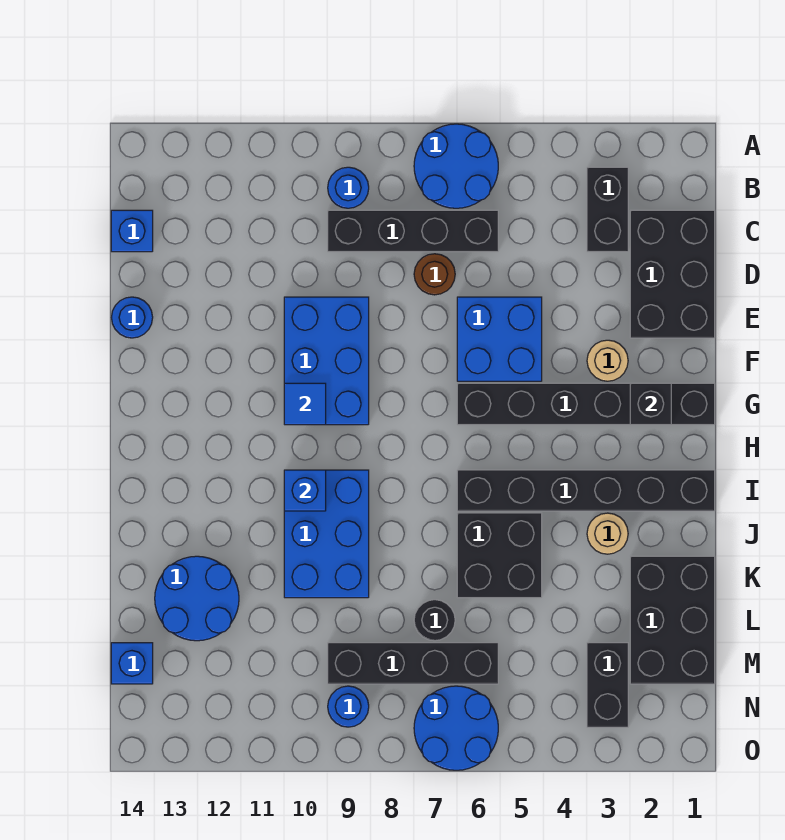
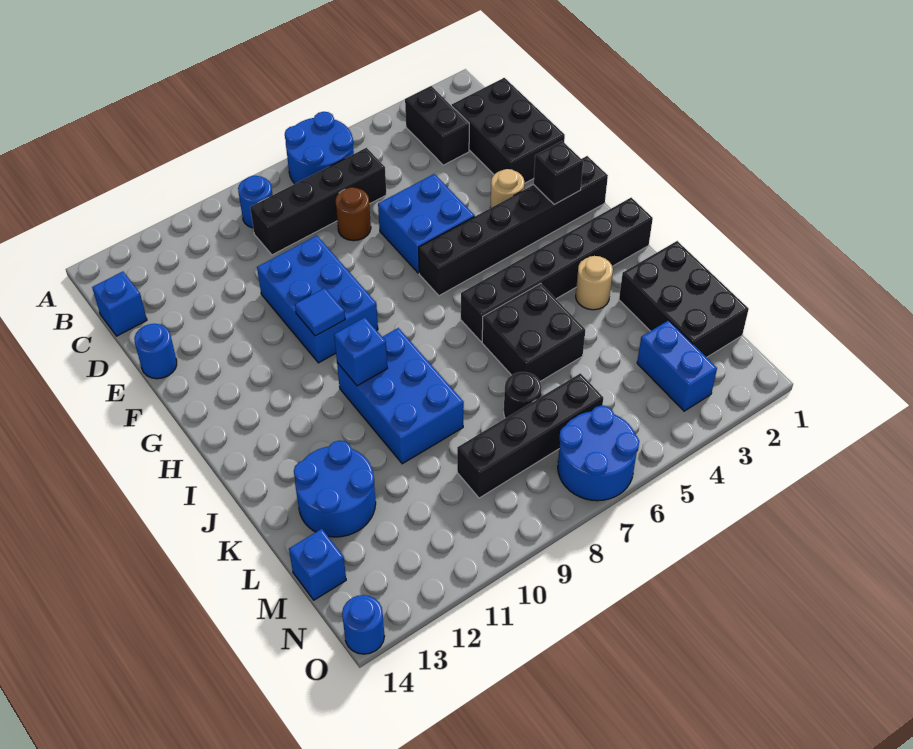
black 1x2 brick [587,643,628,727] -> blue 1x2 brick [637,320,717,411]
blue 1x1 round brick [328,686,369,727] -> blue 1x1 round brick moved to [342,595,384,654]

